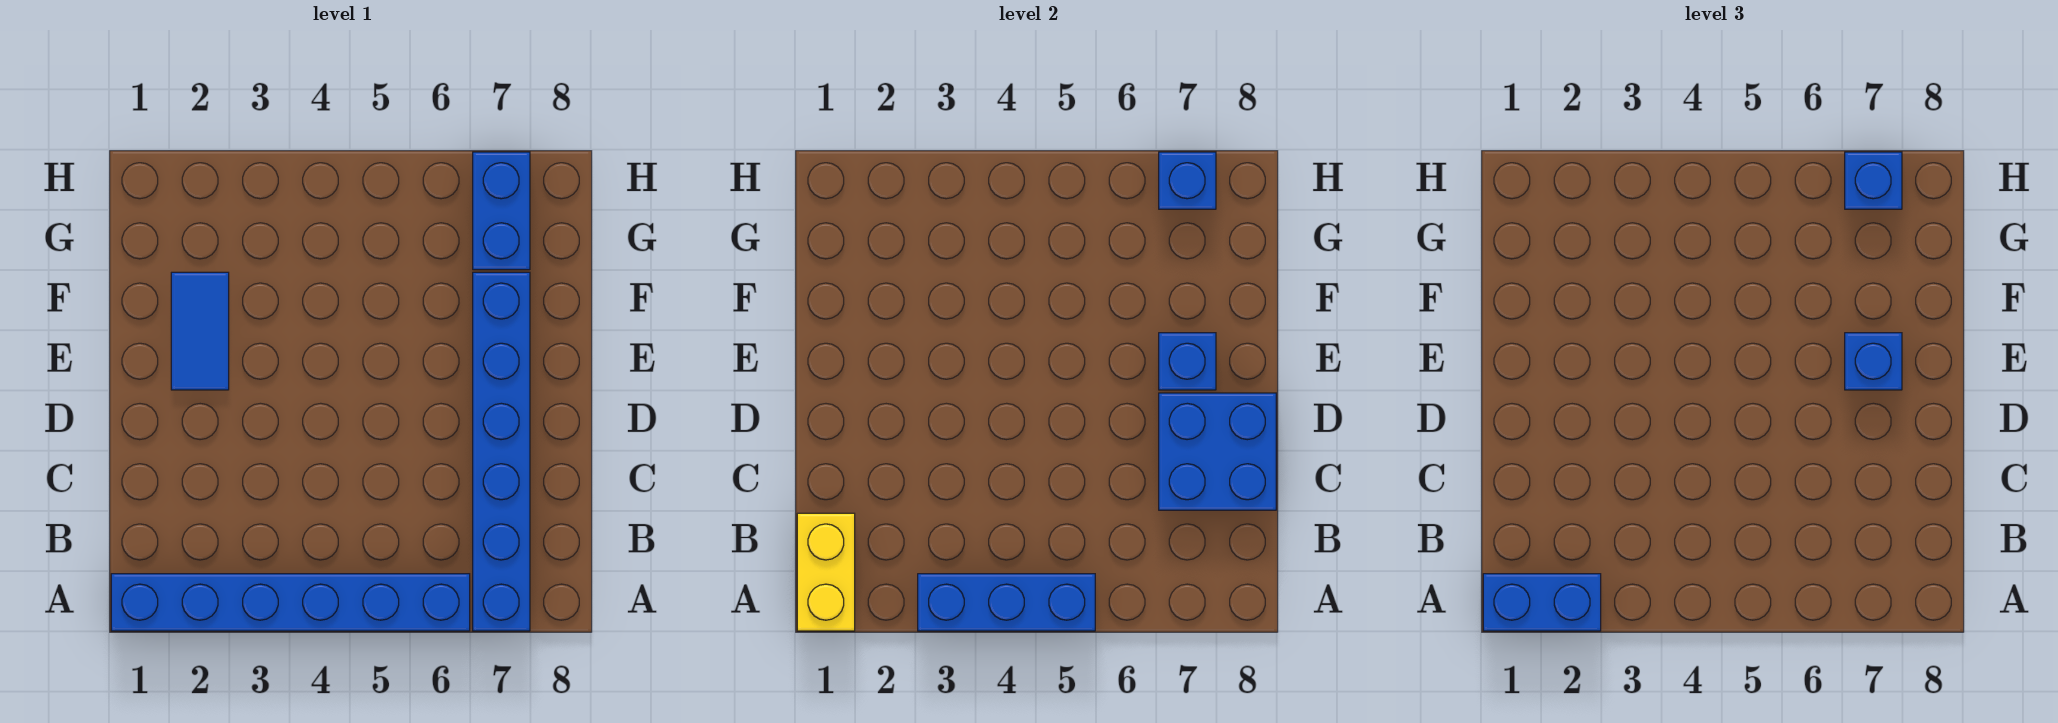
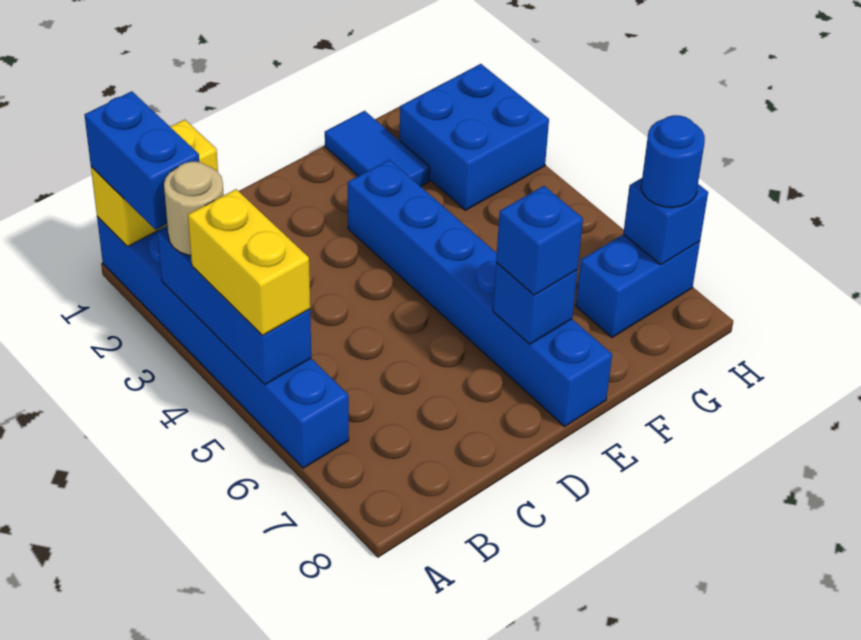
none -> tan 1x1 round brick [164,162,224,255]
none -> yellow 1x2 brick [188,189,310,336]
blue 1x6 brick [473,272,530,631] -> blue 1x6 brick turned to [348,160,612,427]
blue 2x2 brick [1159,393,1276,510] -> blue 2x2 brick moved to [400,64,549,210]
blue 1x2 tile [171,272,229,390] -> blue 1x2 tile turned to [325,111,430,187]
blue 1x1 brick [1845,152,1902,209] -> blue 1x1 round brick [641,115,705,208]

